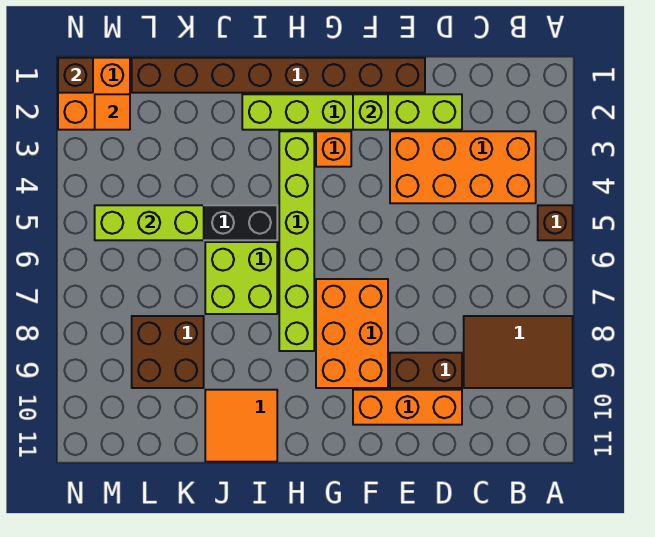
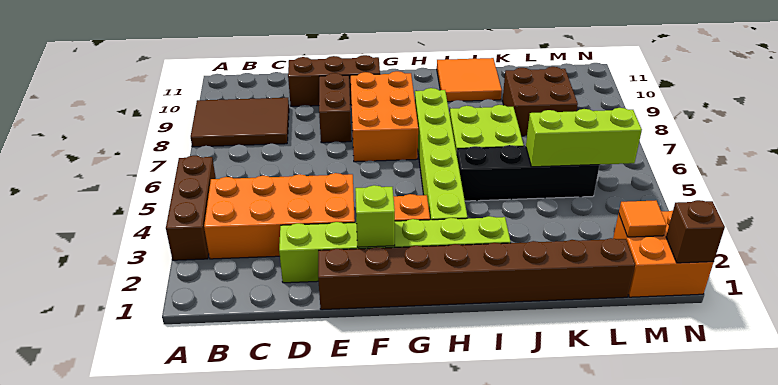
brown 1x1 brick [538,205,573,240] -> brown 1x3 brick [166,156,216,260]
brown 1x2 brick [390,353,462,388] -> brown 1x2 brick turned to [319,73,351,143]
orange 1x3 brick [353,390,462,425] -> brown 1x3 brick [288,55,380,106]

